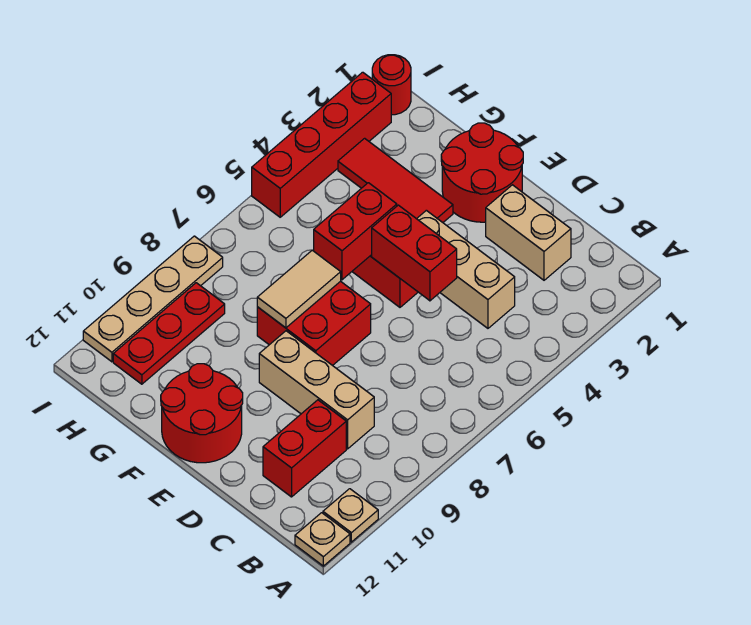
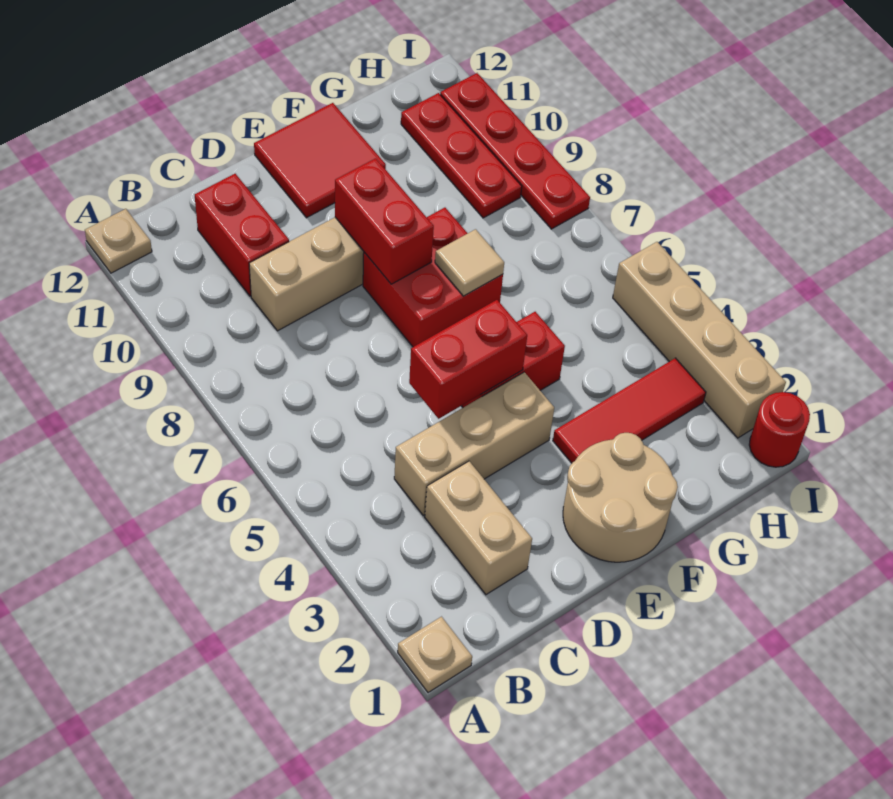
tan 1x1 plate [323,489,378,542] -> tan 1x1 plate moved to [398,617,472,693]
tan 1x2 brick [486,185,571,280] -> tan 1x2 brick turned to [425,461,532,595]
red 2x2 round brick [441,123,523,222] -> tan 2x2 round brick [563,433,678,562]
red 2x2 round brick [161,364,243,463] -> red 2x2 tile [254,103,386,218]
red 1x2 brick [314,183,397,280] -> red 1x2 brick moved to [335,158,434,284]
tan 1x2 tile [257,250,341,328] -> tan 1x1 tile [435,229,504,296]
red 1x4 brick [252,72,391,217] -> tan 1x4 brick [613,242,786,438]
tan 1x4 plate [83,236,223,362] -> red 1x4 plate [440,73,590,229]

